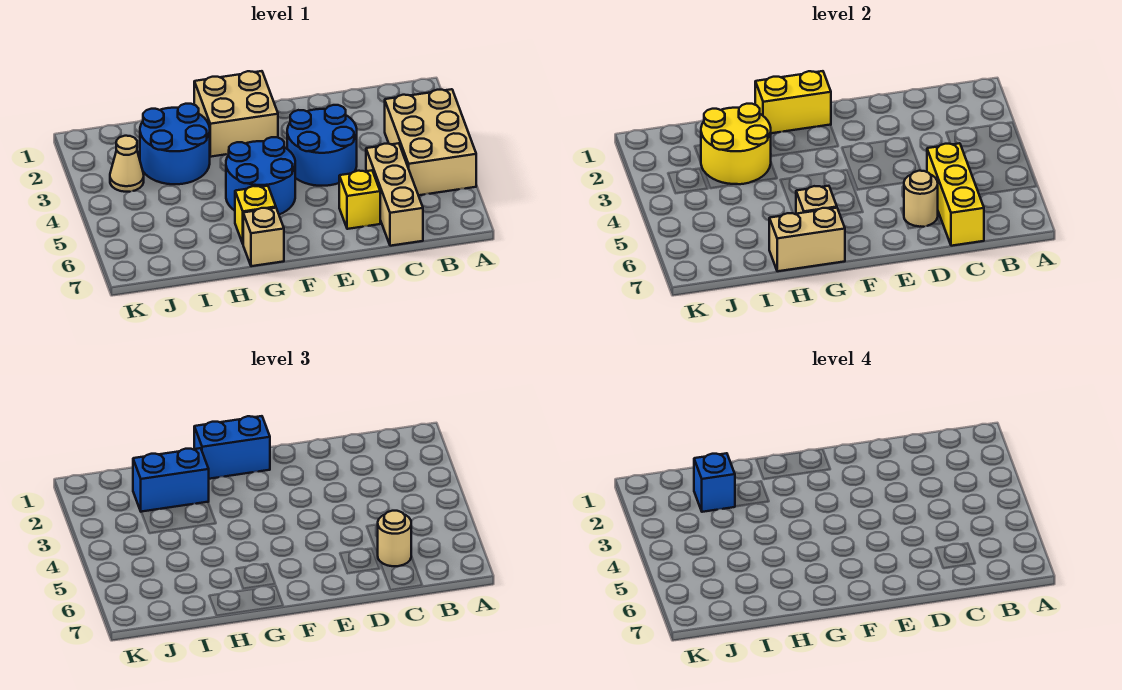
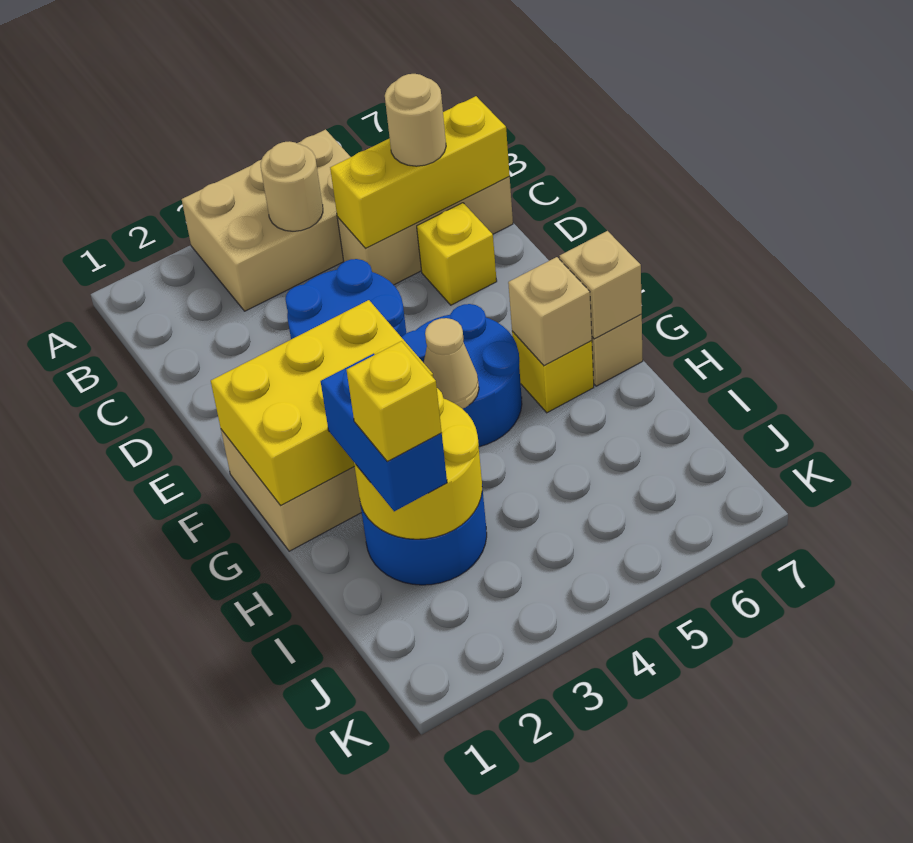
tan 1x1 round brick [904,171,938,227] -> tan 1x1 round brick moved to [261,141,323,231]
yellow 1x2 brick [755,71,831,133] -> yellow 2x3 brick [211,300,433,505]
blue 1x2 brick [194,416,270,479] -> none
tan 1x2 brick [769,208,845,271] -> tan 1x1 brick [560,231,642,339]
blue 1x1 brick [694,453,735,512] -> yellow 1x1 brick [347,341,442,461]
tan 1x1 cone [110,136,144,192] -> tan 1x1 cone moved to [424,318,479,409]

